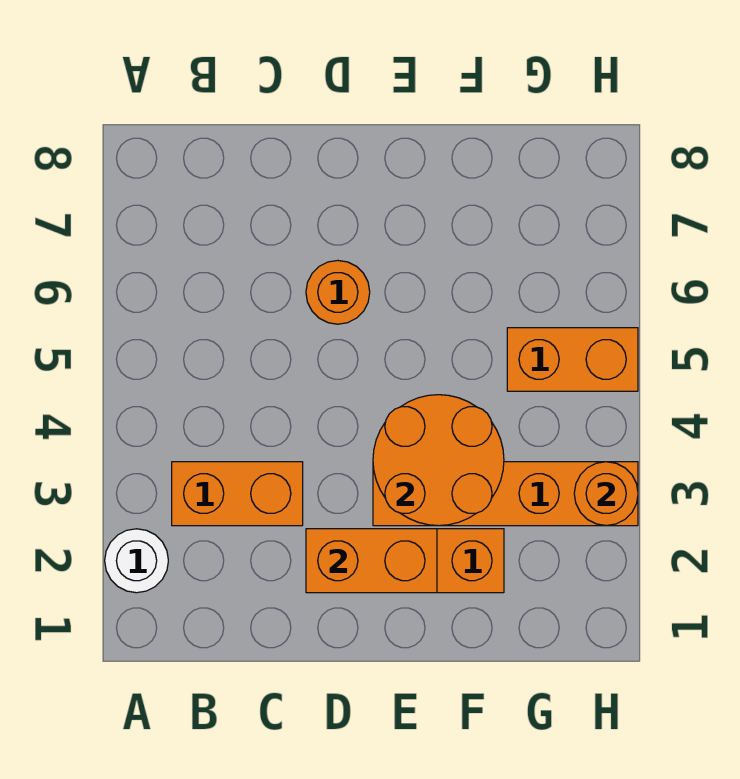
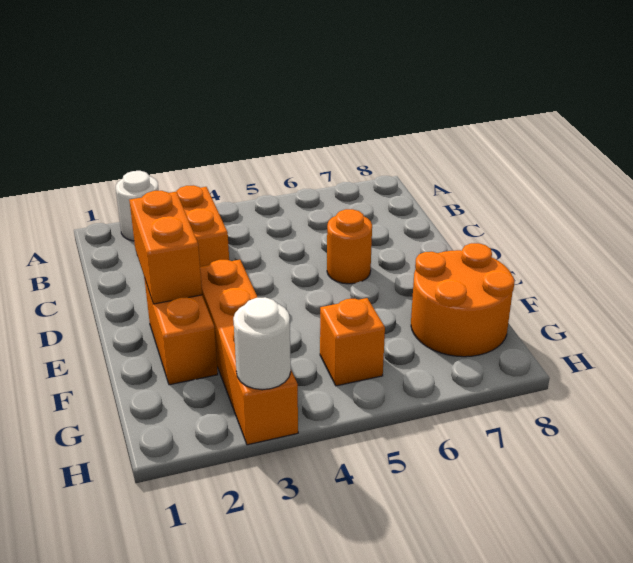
orange 2x2 round brick [373,395,504,526] -> orange 2x2 round brick moved to [411,243,515,357]
orange 1x2 brick [507,328,638,391] -> orange 1x1 brick [320,298,385,386]
orange 1x1 round brick [574,462,638,526] -> white 1x1 round brick [233,297,291,390]

